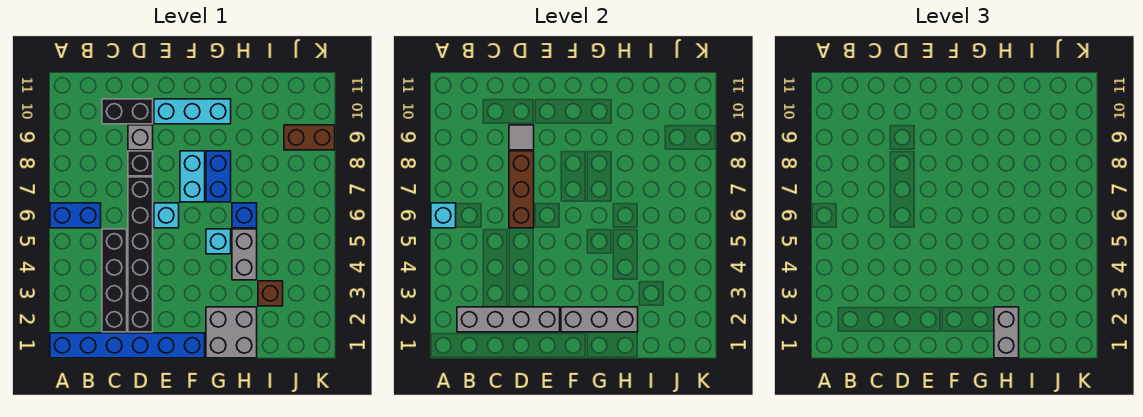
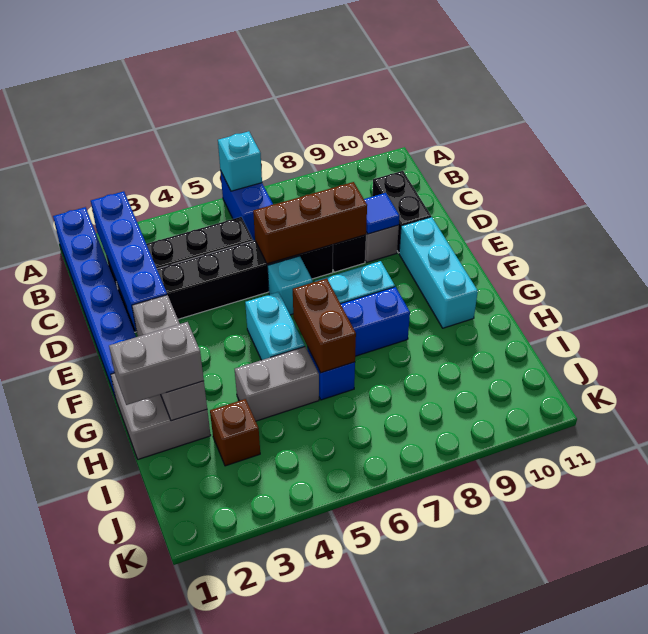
grey 1x4 brick [457,307,560,332] -> blue 1x4 brick [91,191,167,332]
grey 1x1 tile [509,125,534,150] -> blue 1x1 tile [364,193,399,234]
cyan 1x1 brick [206,229,231,254] -> cyan 1x2 brick [245,292,305,360]
brown 1x2 brick [284,125,335,150] -> brown 1x2 brick moved to [293,278,356,373]

